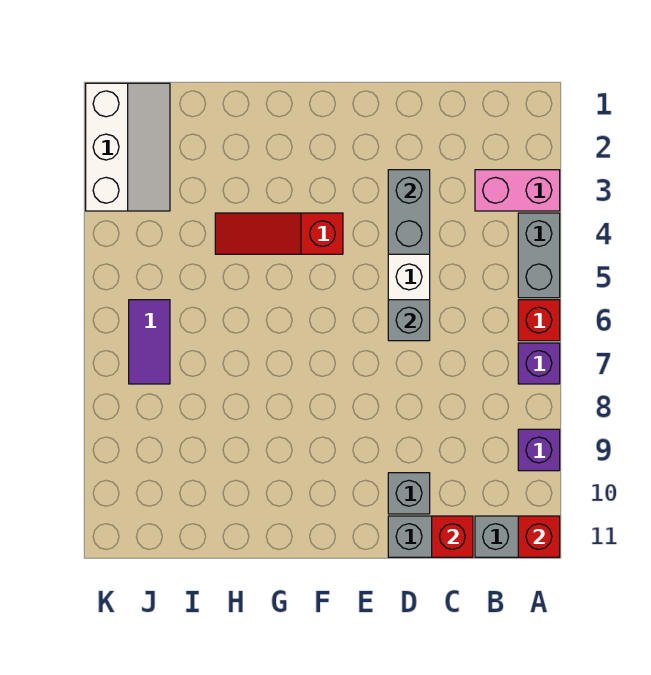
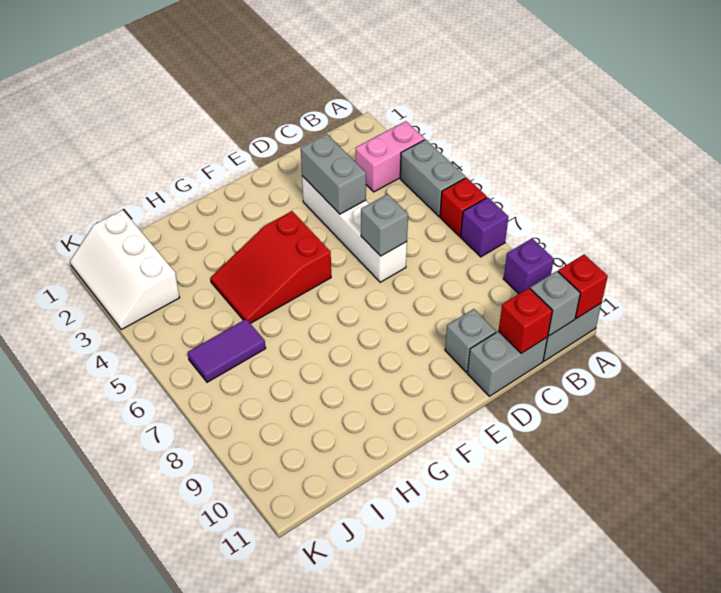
none -> grey 1x1 brick [530,271,580,336]
red 1x3 slope [215,213,343,254] -> red 2x3 slope [210,211,331,324]
white 2x3 slope [86,83,170,211] -> white 2x3 slope turned to [70,210,180,330]
purple 1x2 tile [129,300,170,384] -> purple 1x2 tile turned to [188,319,266,382]

